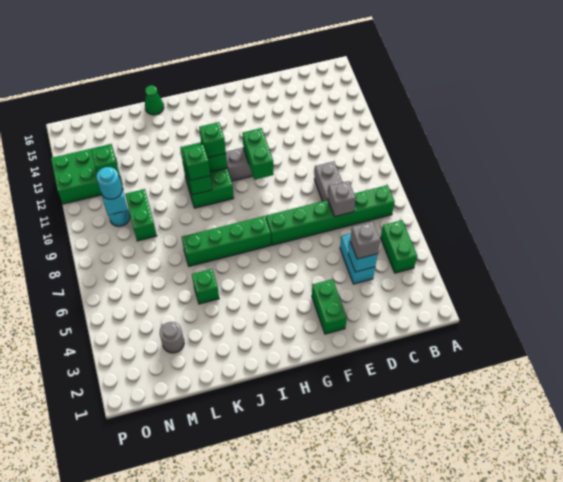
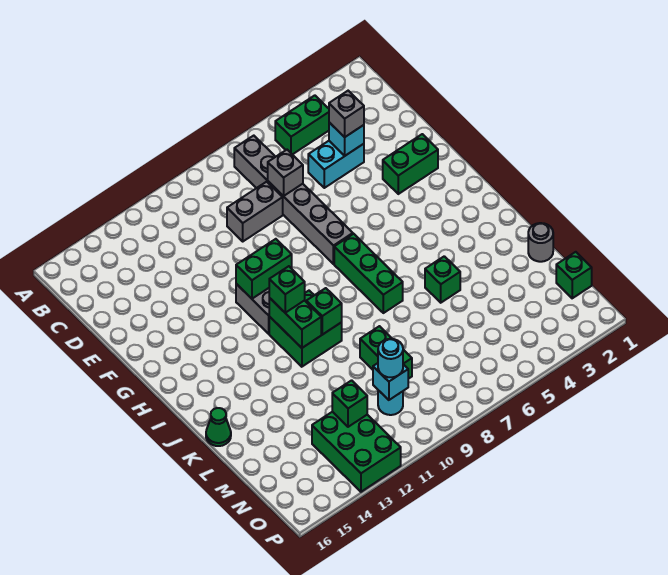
green 1x6 brick [266,185,395,245] -> grey 1x6 brick [234,136,353,264]
green 1x4 brick [182,216,271,266] -> green 1x3 brick [334,234,403,313]
green 1x1 brick [183,144,210,181] -> green 1x1 brick moved to [556,252,592,298]
grey 1x1 round brick [160,322,184,353] -> grey 1x1 round brick moved to [528,223,553,262]
green 1x2 brick [125,189,157,241] -> green 1x2 brick turned to [360,326,412,379]

